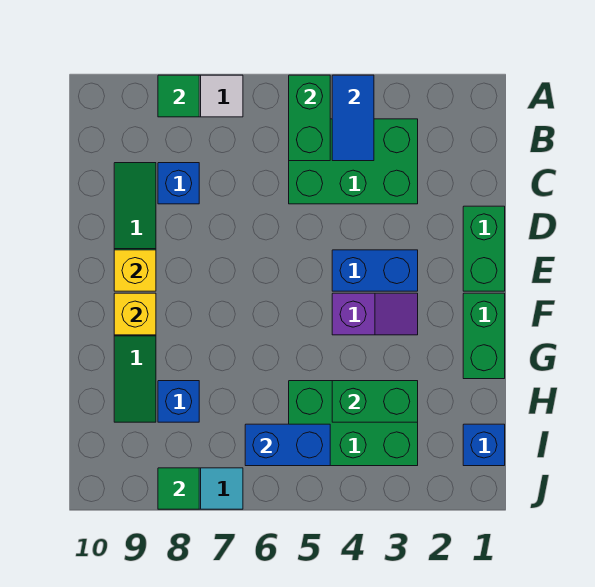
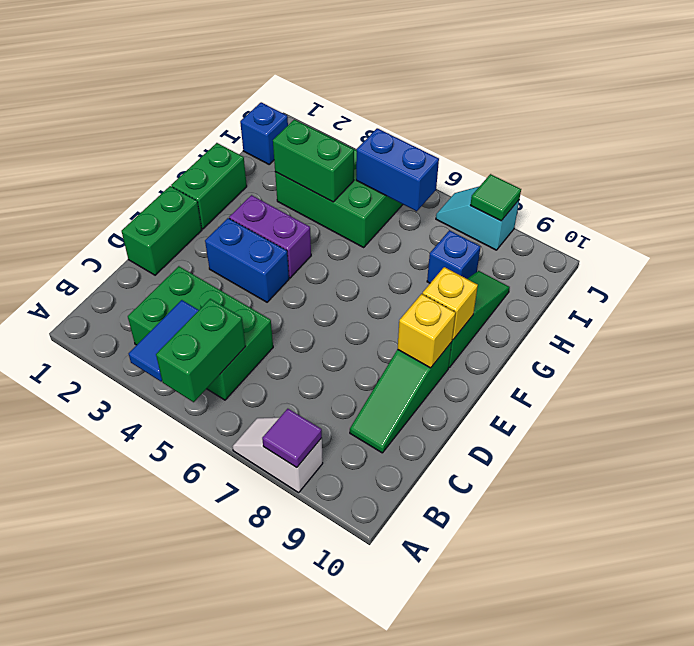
green 1x1 tile [158,75,199,117] -> purple 1x1 tile [262,409,322,468]
blue 1x1 brick [158,163,199,204] -> none
purple 1x2 slope [332,293,418,335] -> purple 1x2 brick [229,195,311,278]

